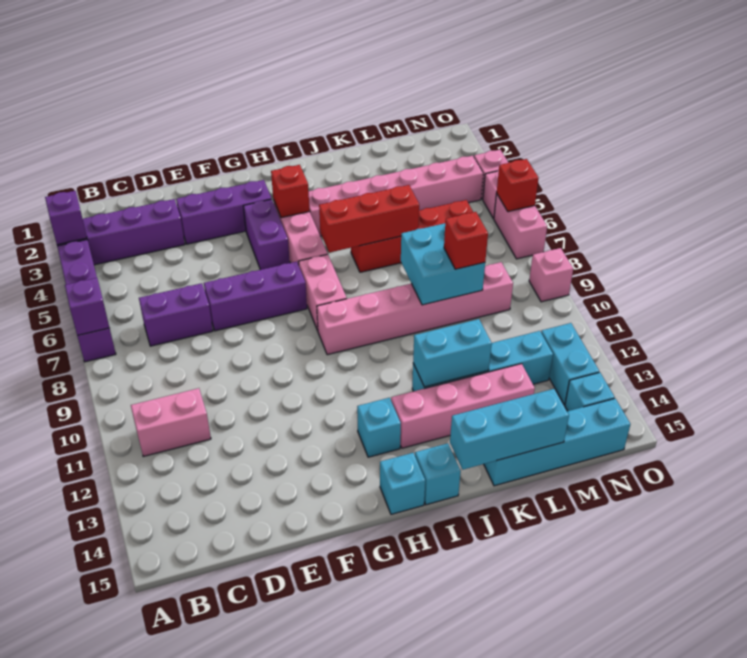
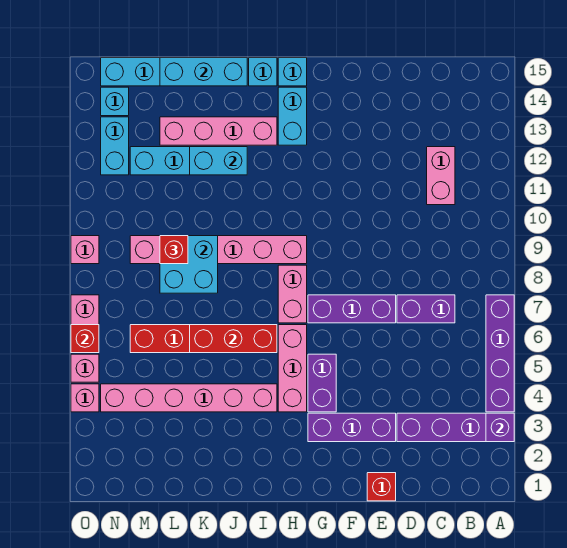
purple 1x1 brick [65,278,109,336] -> none
pink 1x2 brick [131,388,211,457] -> pink 1x2 brick turned to [427,147,455,205]
red 1x1 brick [271,165,310,218] -> red 1x1 brick moved to [367,473,396,501]
cyan 1x1 brick [357,398,401,457] -> cyan 1x2 brick [278,87,307,145]

